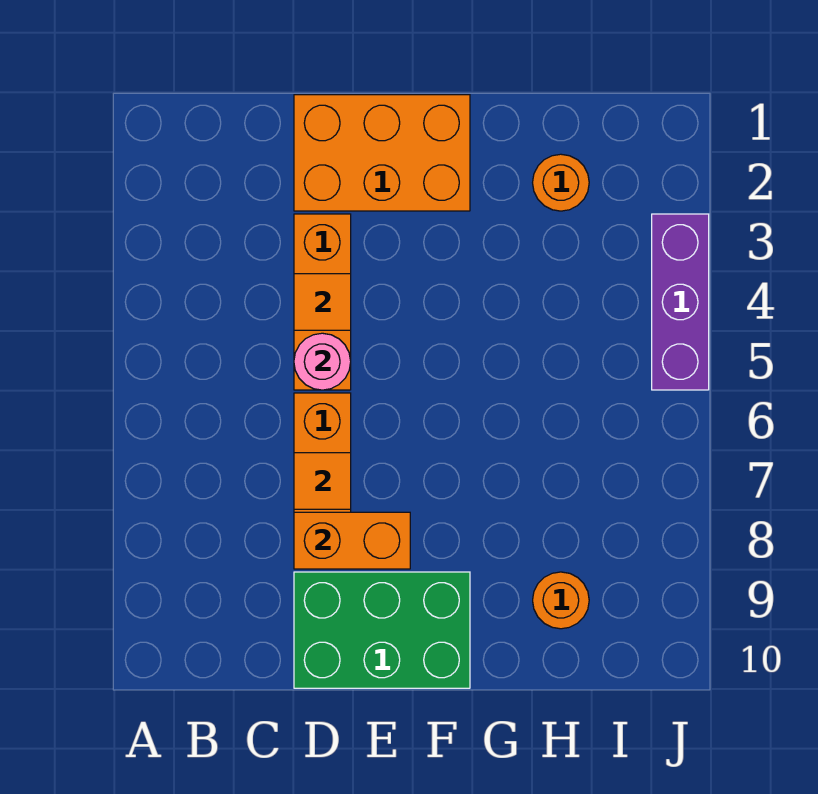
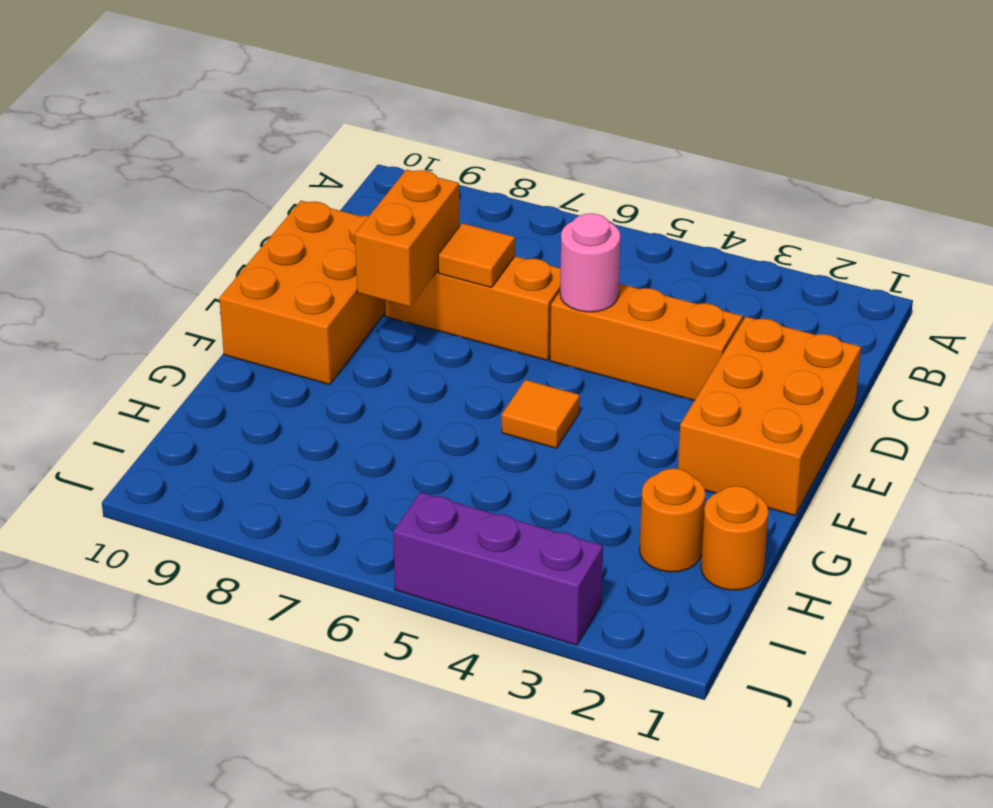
orange 1x1 tile [294,274,351,330] -> orange 1x1 tile moved to [502,380,580,448]
green 2x3 brick [294,572,470,688] -> orange 2x3 brick [219,201,385,385]
orange 1x1 round brick [533,572,589,629] -> orange 1x1 round brick moved to [701,486,769,590]

